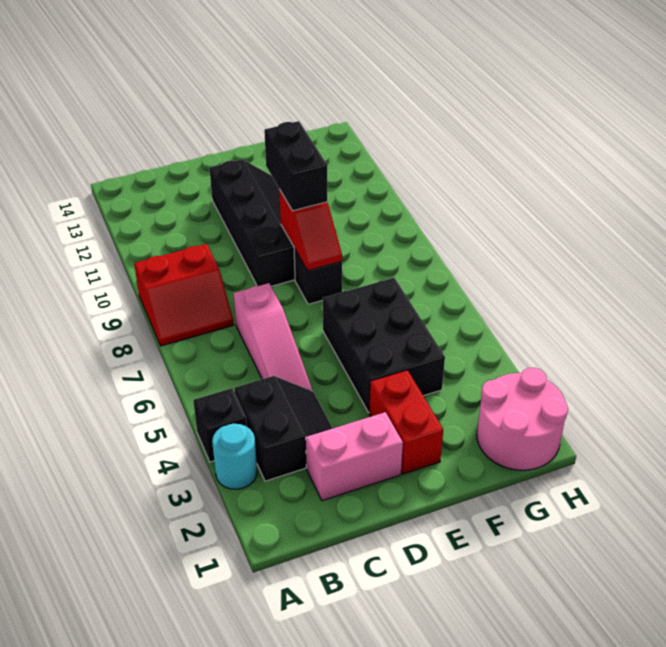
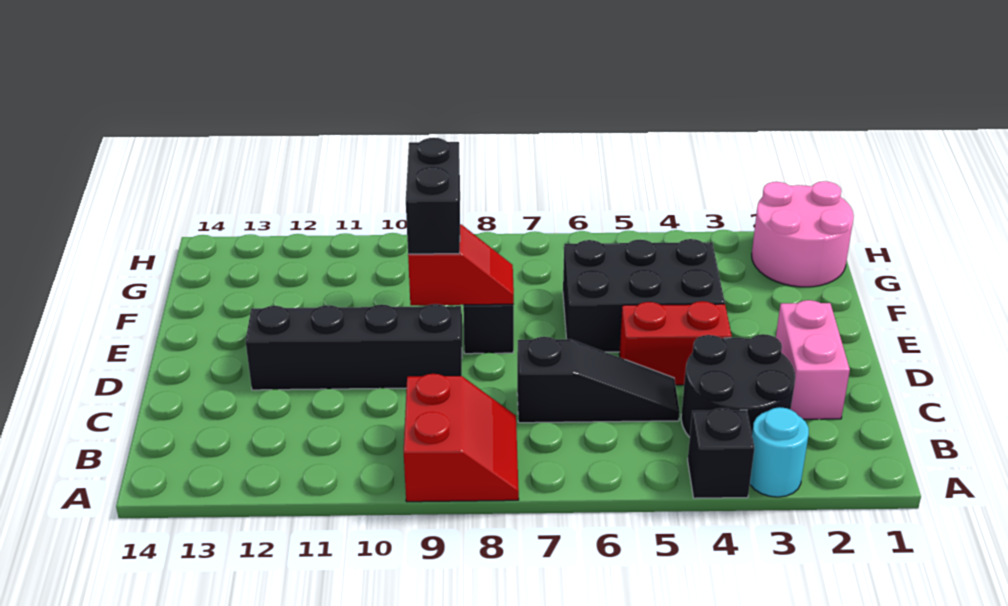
black 2x2 slope [235,376,333,481] -> black 2x2 round brick [681,334,795,437]
pink 1x3 slope [234,283,313,391] -> black 1x3 slope [517,337,680,423]
red 1x2 brick [369,370,443,474] -> red 1x2 brick moved to [619,301,732,385]
black 1x2 brick [264,121,327,211] -> black 1x2 brick turned to [406,138,460,254]

